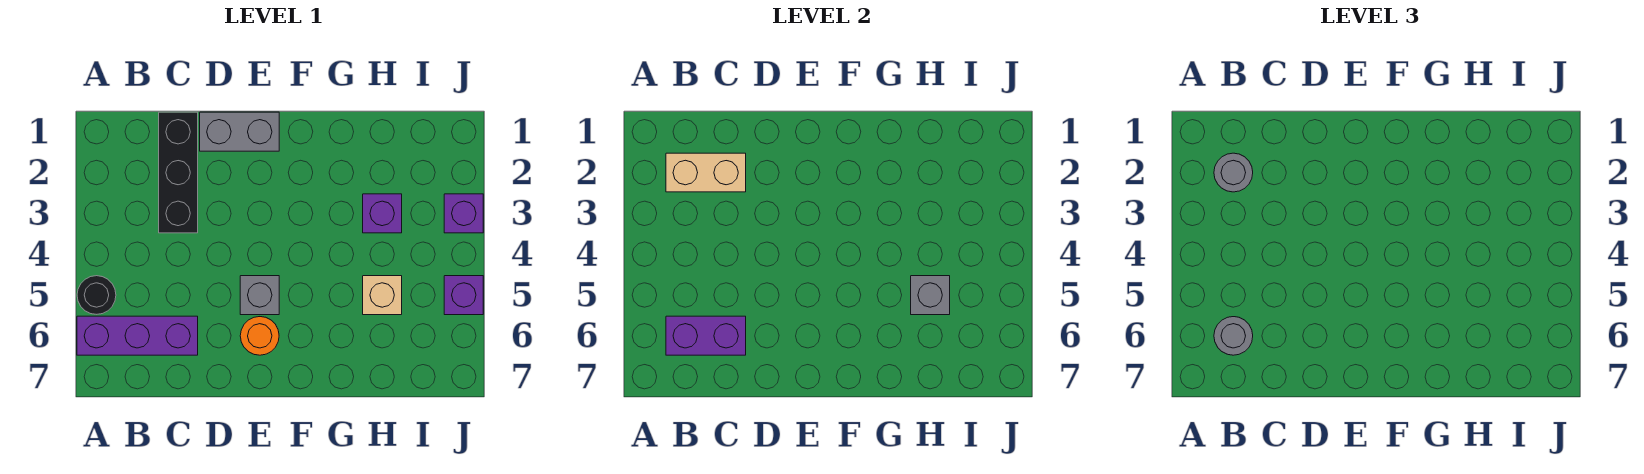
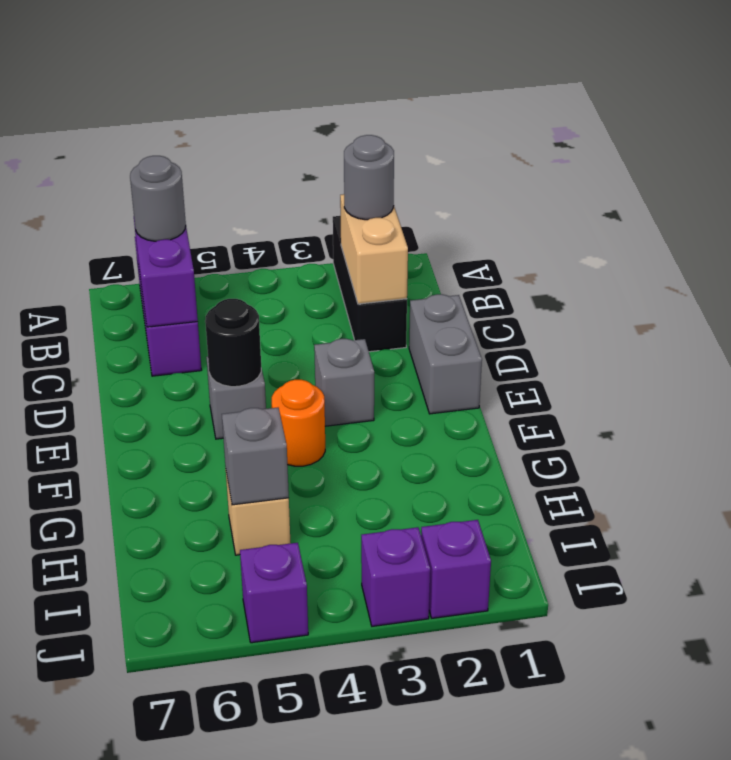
black 1x1 round brick [77,276,116,314] -> black 1x1 round brick moved to [205,299,261,387]
black 1x3 brick [159,112,198,233] -> black 1x3 brick turned to [333,216,407,352]
none -> grey 1x1 brick [314,339,374,426]
orange 1x1 round brick [240,317,279,355] -> orange 1x1 round brick moved to [272,380,325,466]
purple 1x1 brick [363,194,402,233] -> purple 1x1 brick moved to [421,520,491,618]

